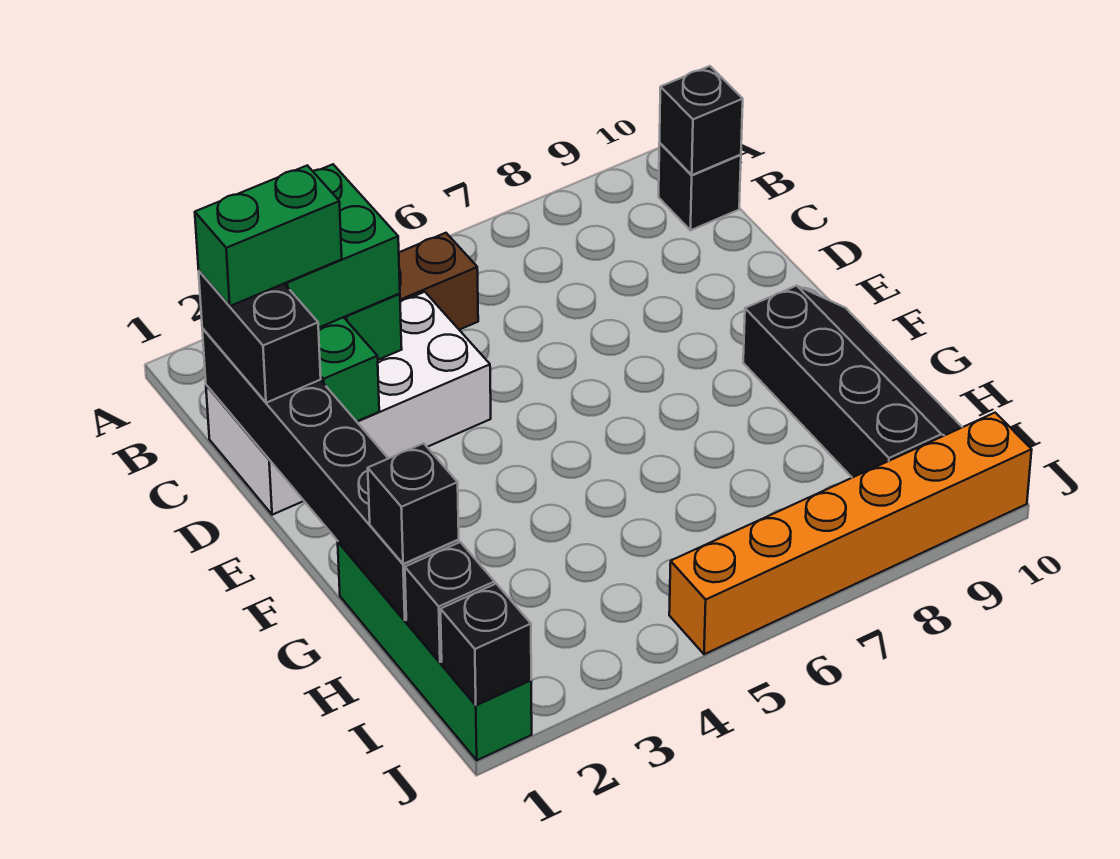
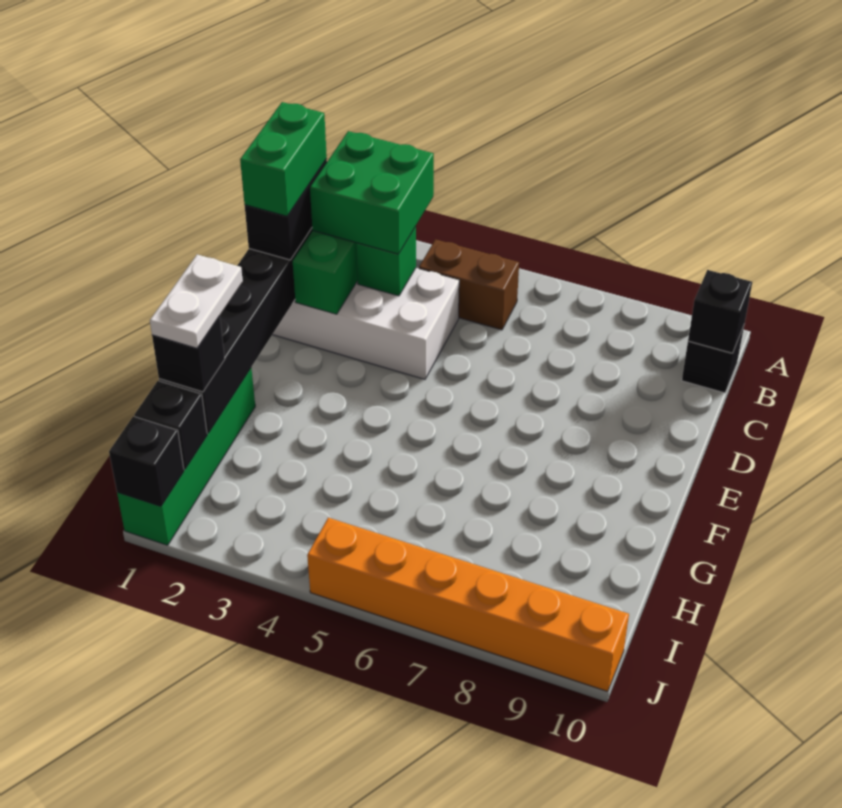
green 1x2 brick [195,165,342,306] -> green 1x2 brick turned to [240,102,327,216]
black 2x4 slope [743,286,962,478] -> none
none -> white 1x2 plate [150,255,243,348]

